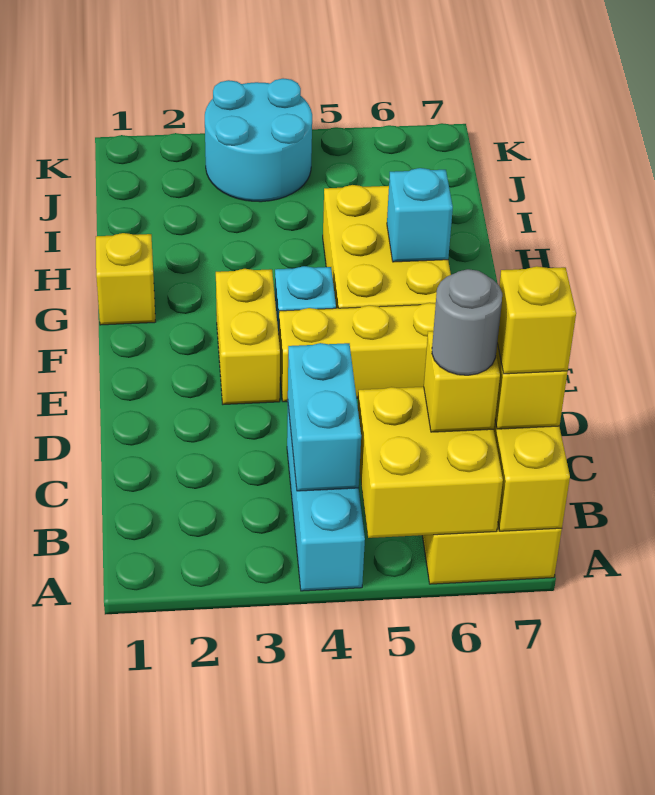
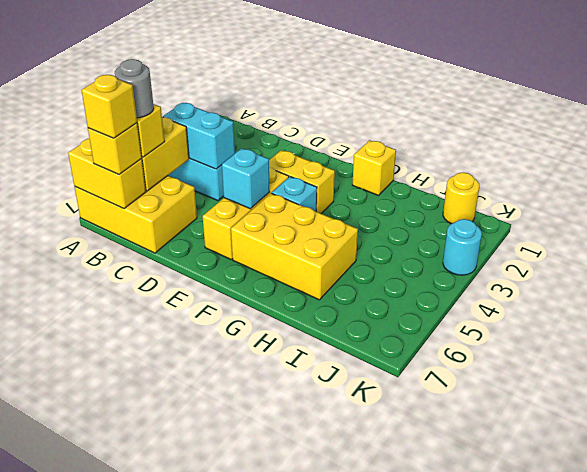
cyan 1x1 brick [387,168,453,262] -> cyan 1x1 brick moved to [222,148,270,209]
none -> yellow 1x1 round brick [443,172,479,224]
cyan 2x2 round brick [205,78,312,202] -> cyan 1x1 round brick [443,219,482,275]

